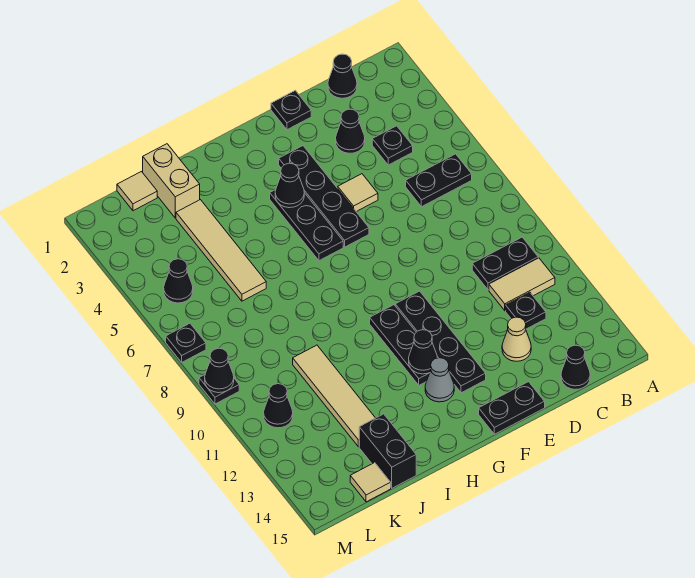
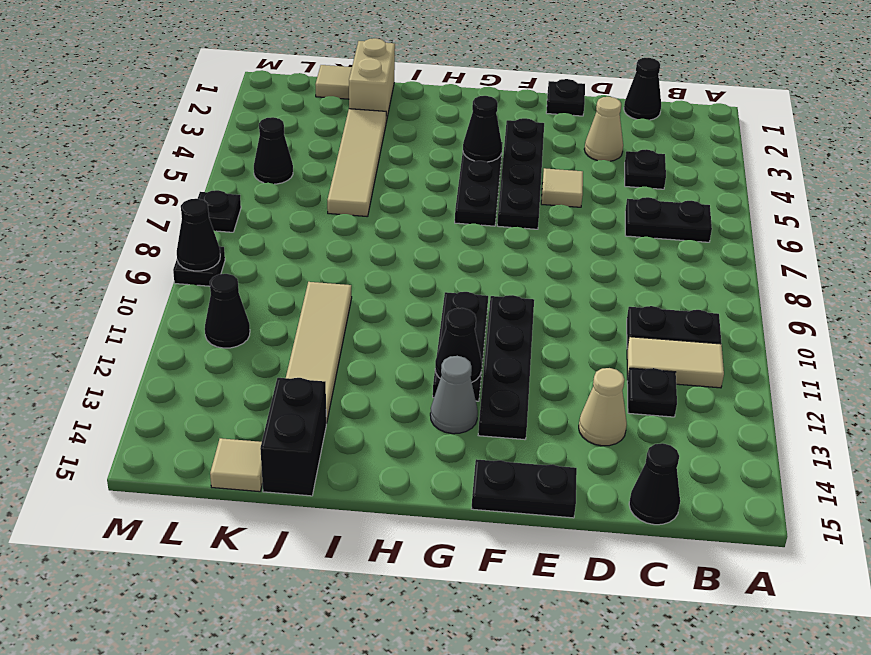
black 1x1 cone [336,109,365,153] -> tan 1x1 cone [584,97,623,161]

